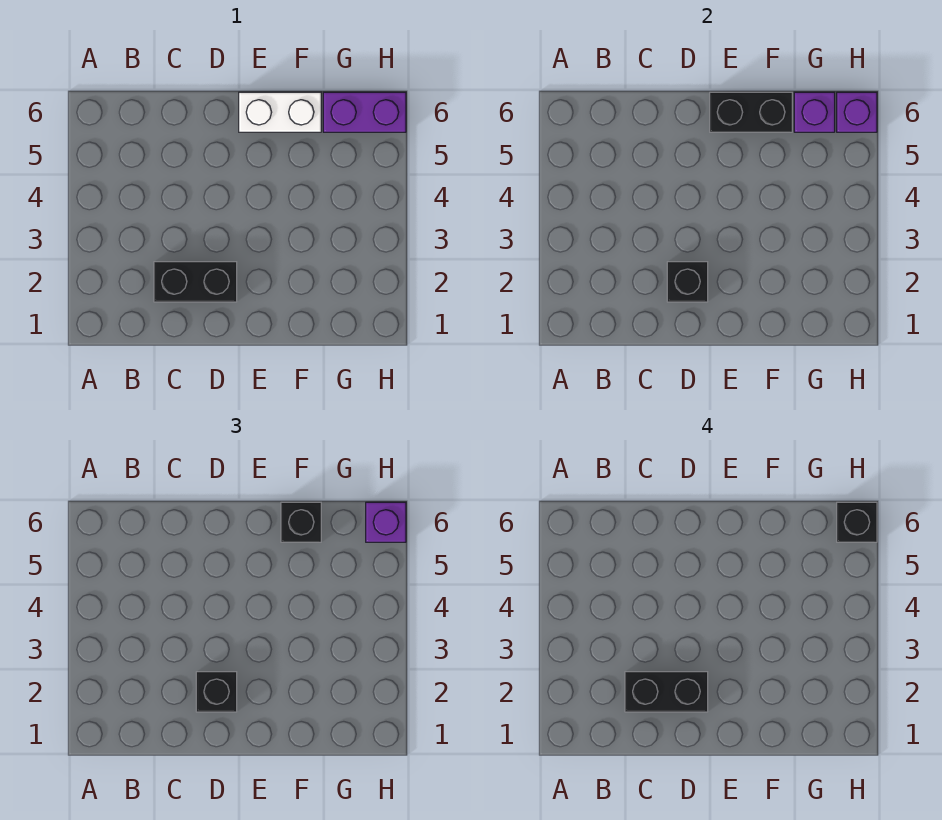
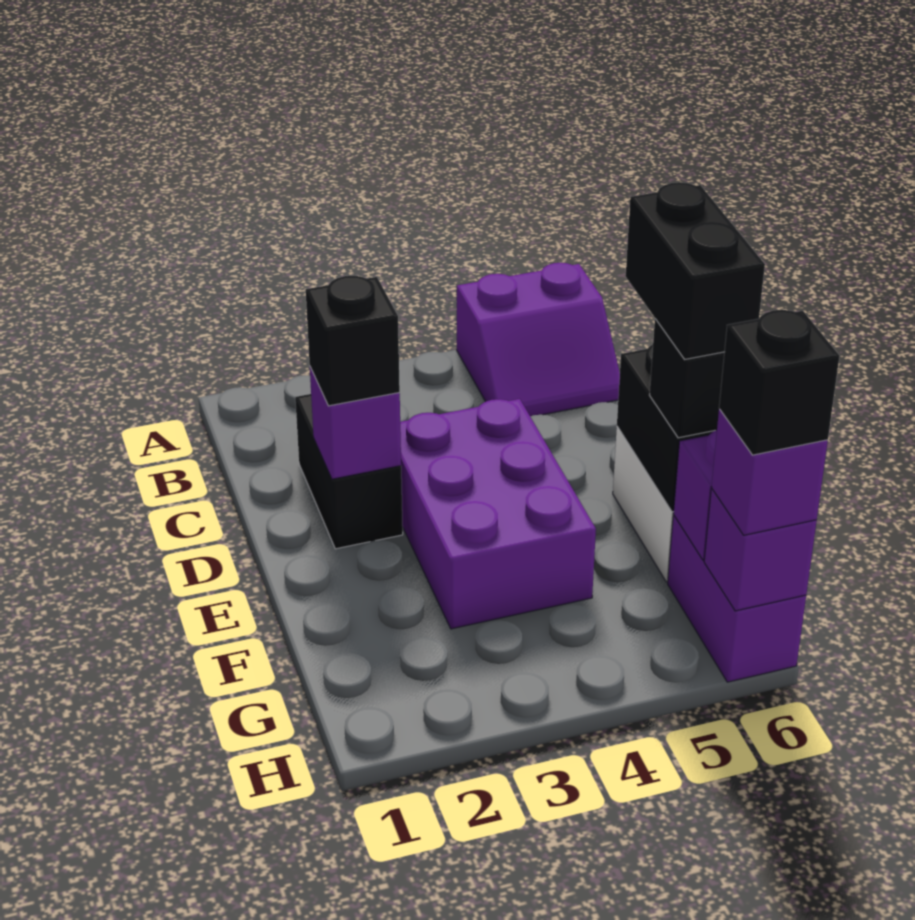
none -> purple 2x2 slope [457,263,620,416]
black 1x2 brick [625,672,708,712] -> black 1x2 brick moved to [626,182,765,359]
black 1x1 brick [667,262,708,302] -> purple 1x1 brick [310,367,401,479]
none -> purple 2x3 brick [400,399,596,629]

